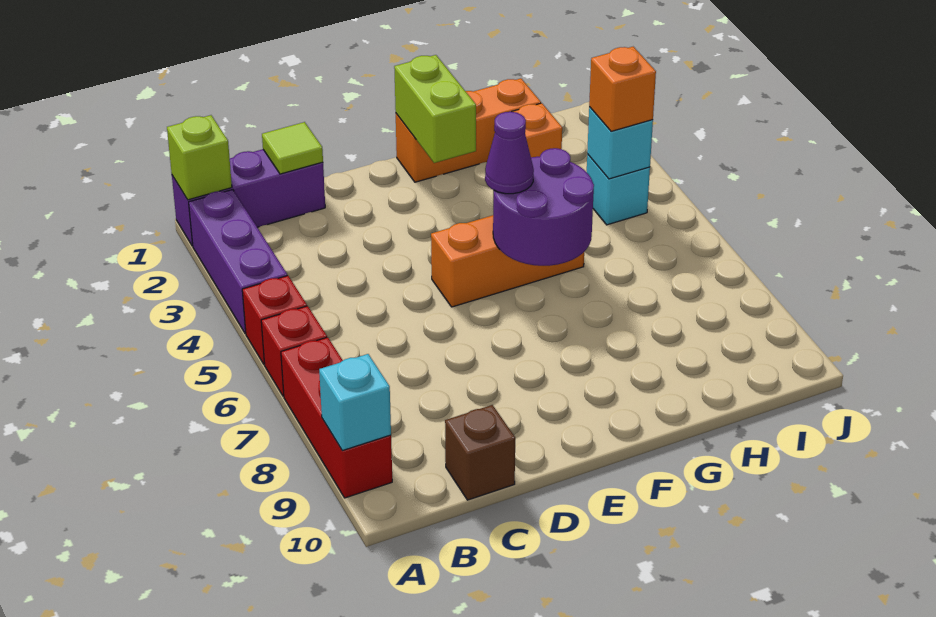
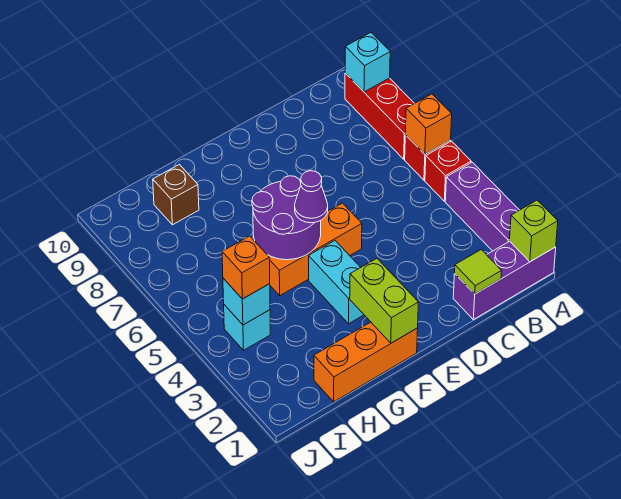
brown 1x1 brick [445,405,515,500] -> brown 1x1 brick moved to [153,164,199,225]
none -> cyan 1x2 brick [309,241,364,324]
orange 1x1 brick [512,103,562,157] -> orange 1x1 brick moved to [405,94,452,154]

